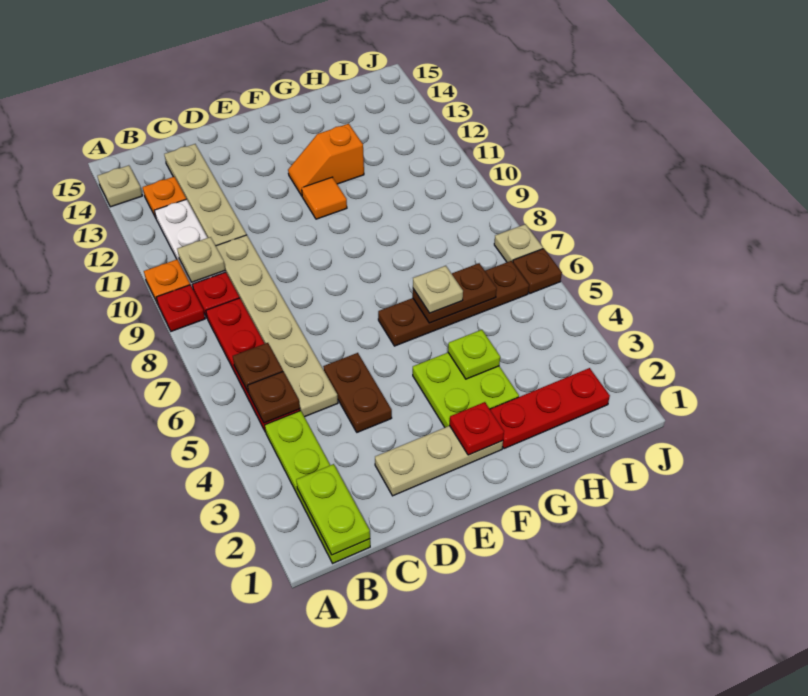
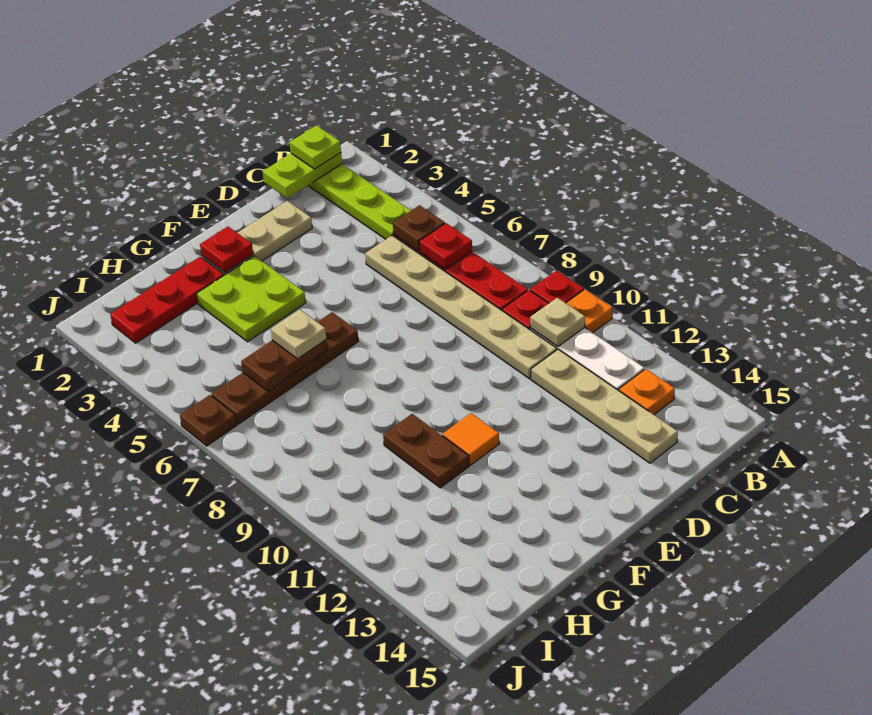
tan 1x1 plate [97,165,142,207] -> none
lime 1x2 plate [296,464,370,555] -> lime 1x2 plate turned to [263,153,342,198]
brown 1x1 plate [233,343,283,393] -> red 1x1 plate [419,223,472,270]
brown 1x2 plate [323,353,392,432] -> brown 1x2 plate moved to [383,414,469,488]
orange 1x2 slope [288,124,364,196] -> none
lime 1x1 plate [448,330,500,379] -> lime 1x1 plate moved to [290,125,341,169]
tan 1x1 plate [494,224,543,262] -> none

